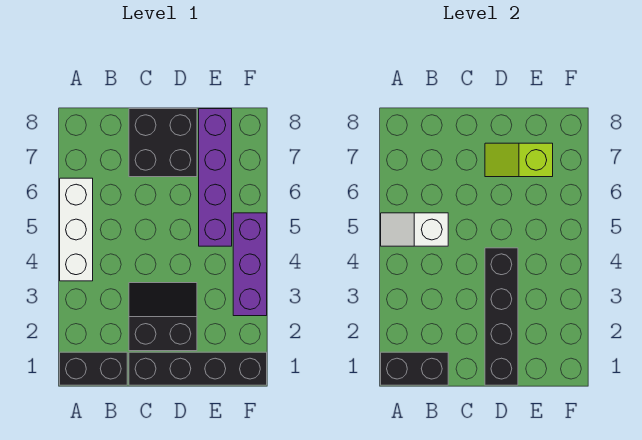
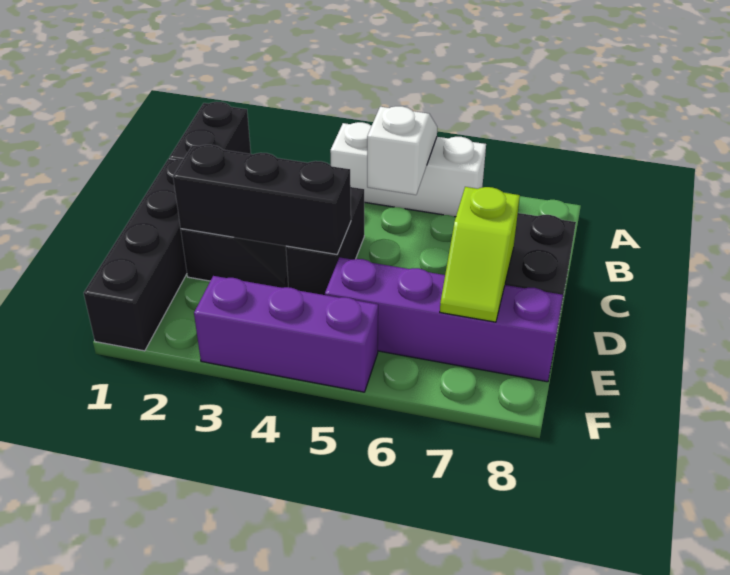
black 1x2 brick [381,352,448,385] -> black 1x2 brick moved to [286,187,364,295]
black 1x4 brick [485,248,518,385] -> black 1x3 brick [173,145,351,254]
lime 1x2 slope [485,143,553,177] -> lime 1x2 slope turned to [440,187,520,322]

